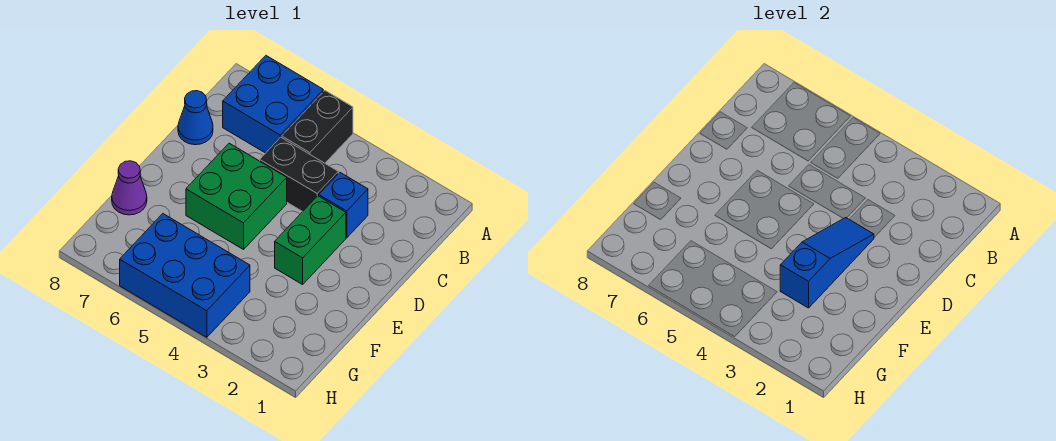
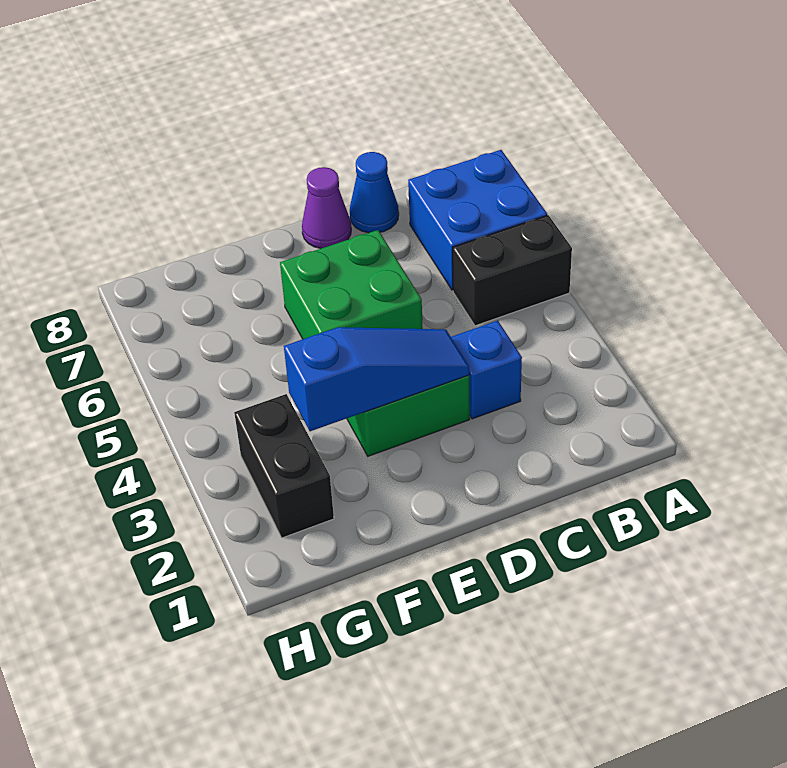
black 1x2 brick [260,137,338,212] -> black 1x2 brick moved to [234,394,334,538]
purple 1x1 cone [112,161,147,215] -> purple 1x1 cone moved to [302,167,351,249]
blue 2x3 brick [120,214,250,337] -> none

